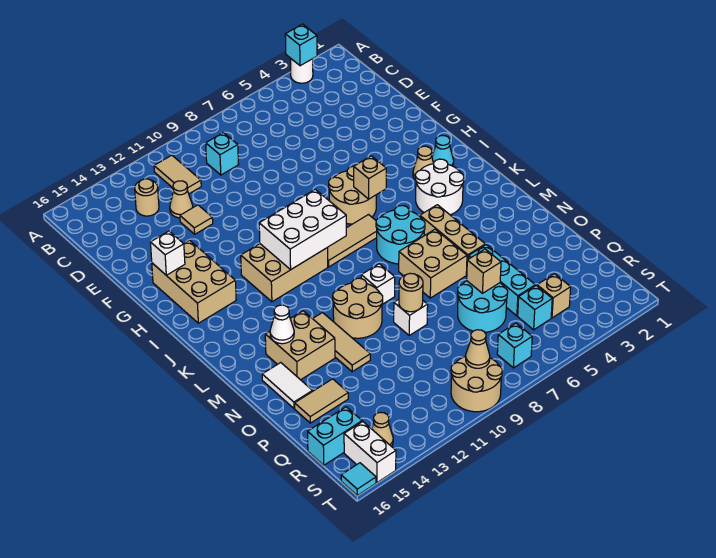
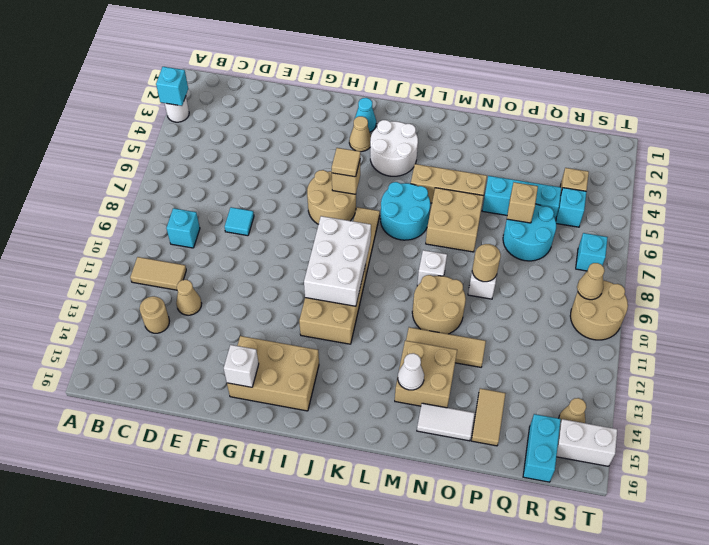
tan 1x1 tile [180,205,213,234] -> tan 1x1 tile moved to [332,148,360,177]
cyan 1x1 tile [341,463,376,495] -> cyan 1x1 tile moved to [225,207,254,236]

